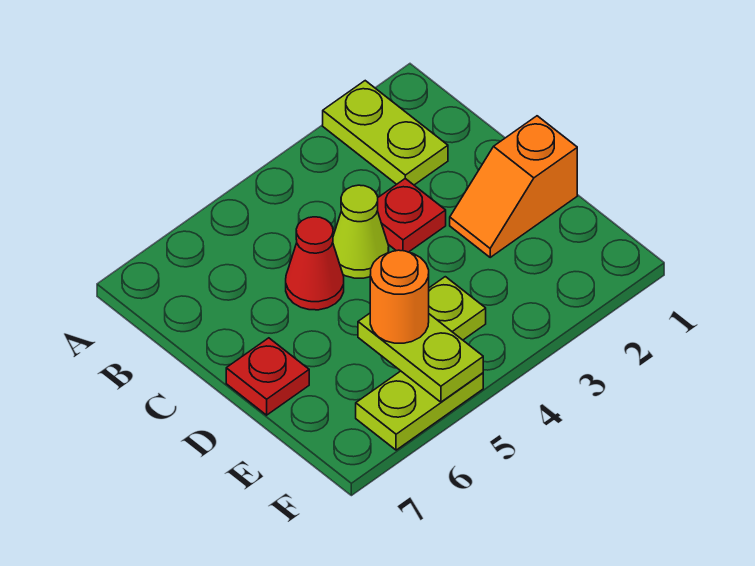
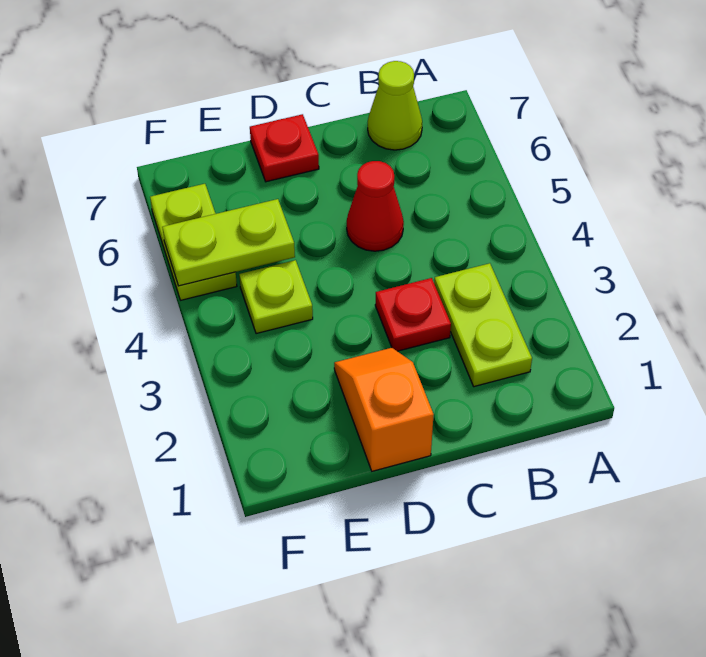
lime 1x2 plate [323,81,448,185] -> lime 1x2 plate turned to [434,263,532,387]
lime 1x1 cone [333,185,389,278] -> lime 1x1 cone moved to [368,61,422,150]
orange 1x1 round brick [370,250,429,343] -> none

